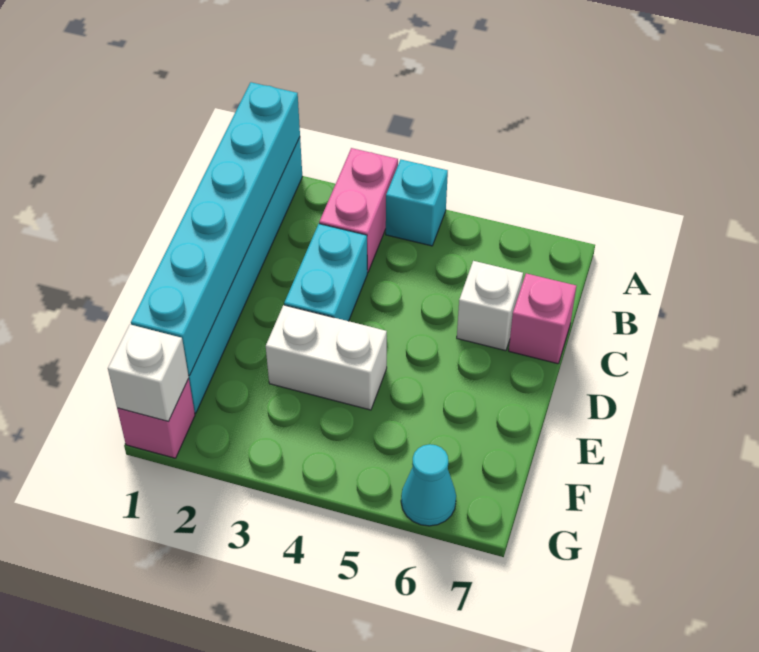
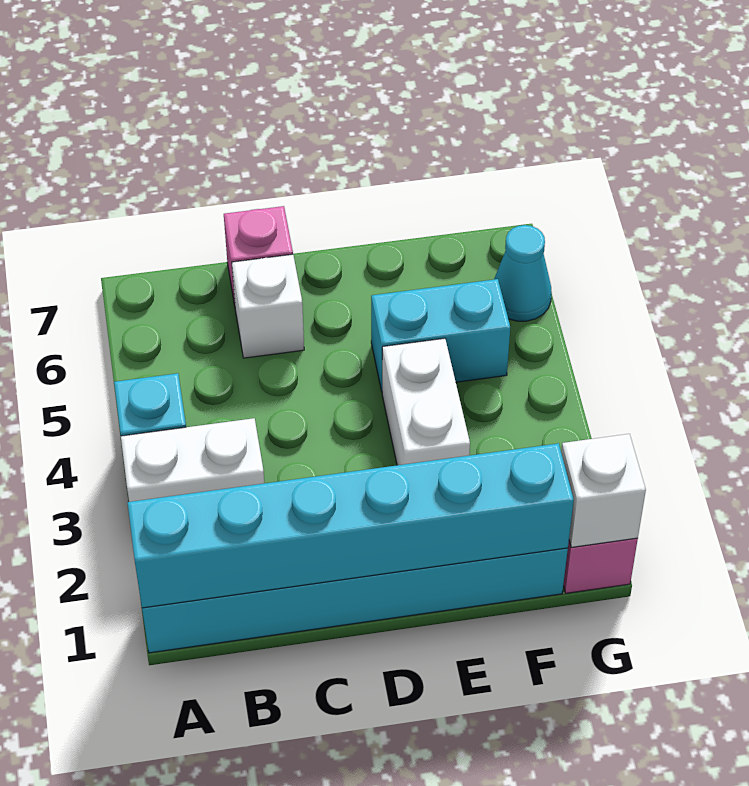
pink 1x2 brick [319,148,398,273] -> white 1x2 brick [121,418,264,502]
cyan 1x2 brick [284,224,367,321] -> cyan 1x2 brick moved to [371,279,510,391]

